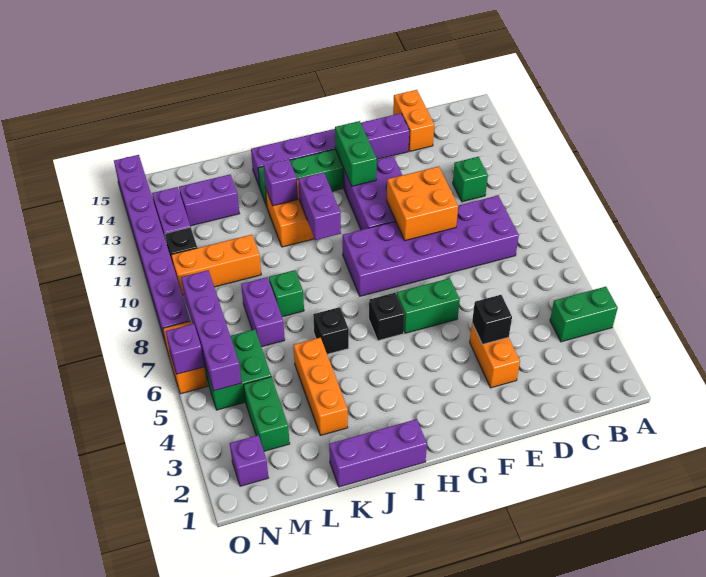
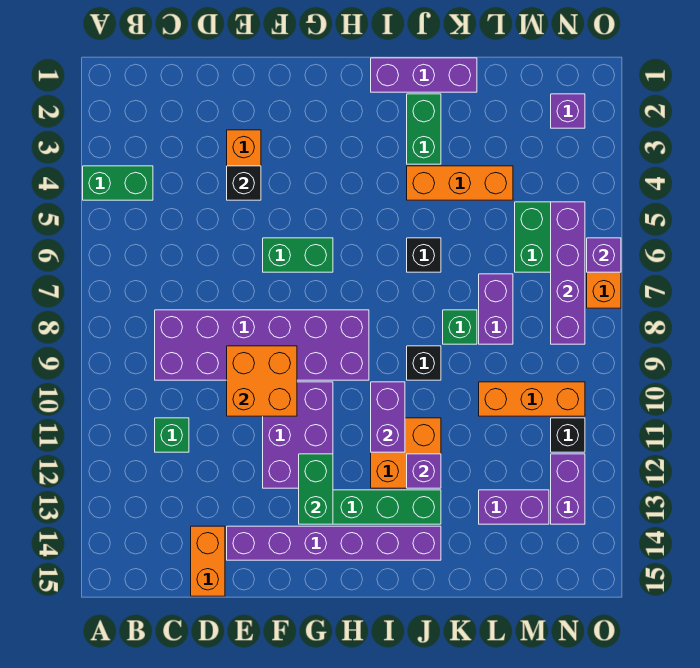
black 1x1 brick [369,293,405,341] -> black 1x1 brick moved to [407,346,441,380]
orange 1x3 brick [294,338,348,435] -> orange 1x3 brick turned to [407,166,513,200]
green 1x2 brick [244,377,290,451] -> green 1x2 brick moved to [407,94,441,164]
purple 1x8 brick [114,155,190,343] -> none

